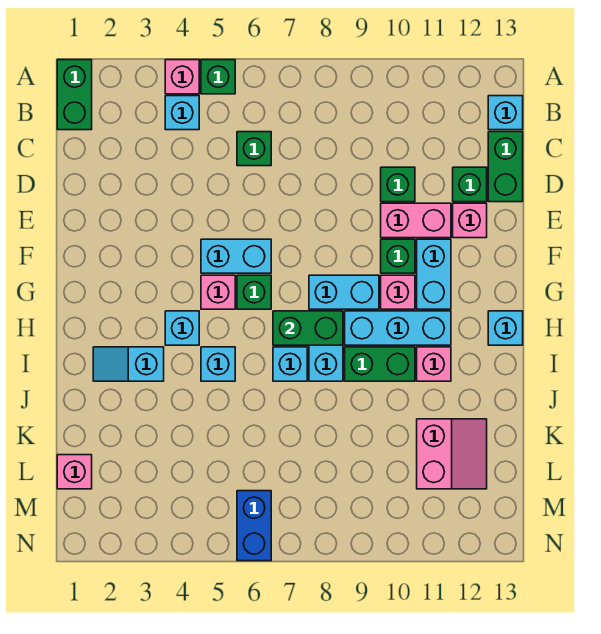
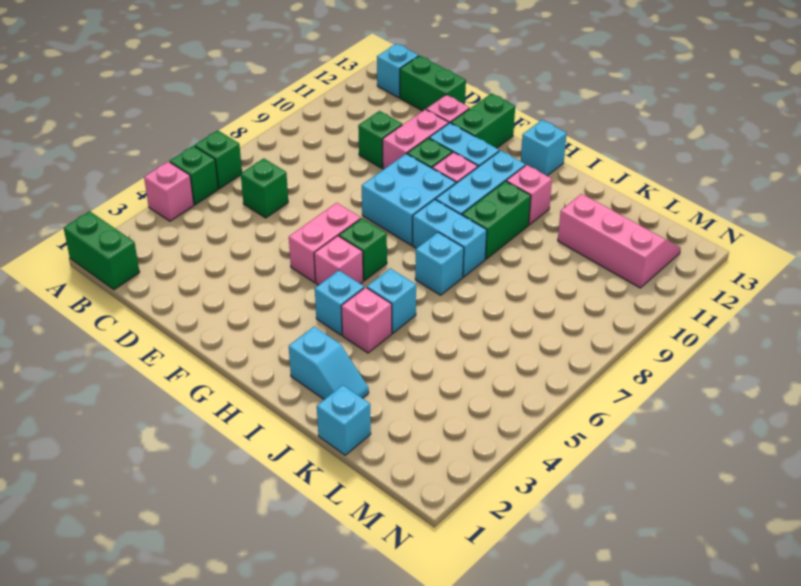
cyan 1x1 brick [165,96,199,130] -> cyan 1x1 brick moved to [317,385,371,455]
green 1x1 brick [453,167,487,202] -> green 1x1 brick moved to [195,130,242,189]
cyan 1x2 brick [201,239,271,273] -> pink 1x2 brick [289,203,361,282]
cyan 1x2 brick [309,275,379,309] -> cyan 2x2 brick [362,154,456,245]
green 1x2 brick [273,311,343,345] -> green 1x2 brick moved to [451,93,515,148]
cyan 1x2 slope [93,347,164,381] -> cyan 1x2 slope turned to [289,327,369,399]
pink 2x2 slope [417,419,487,489] -> pink 2x3 slope [558,194,681,288]
pink 1x1 brick [57,455,92,489] -> pink 1x1 brick moved to [341,287,392,353]
blue 1x2 brick [237,491,271,561] -> none

